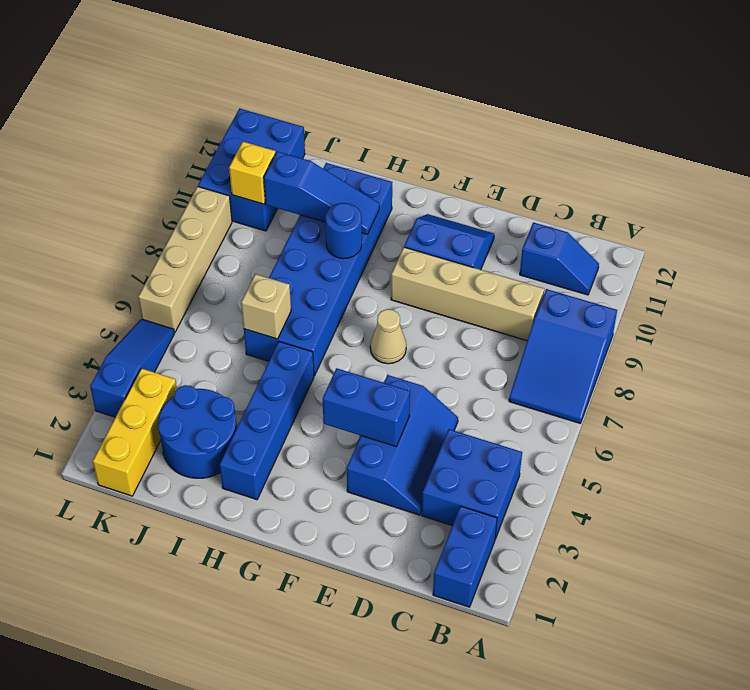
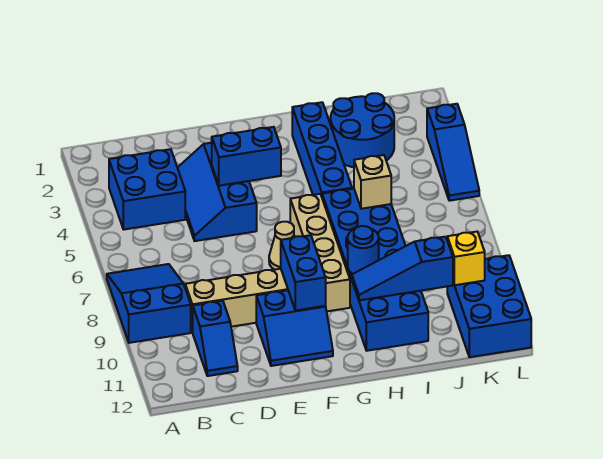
blue 1x2 brick [433,506,497,607] -> blue 1x2 brick moved to [281,235,326,310]
blue 1x2 slope [520,222,599,295] -> blue 1x2 slope turned to [193,301,238,376]
yellow 1x3 brick [93,368,177,496] -> none
tan 1x4 brick [138,187,232,332] -> tan 1x4 brick moved to [290,194,350,311]

